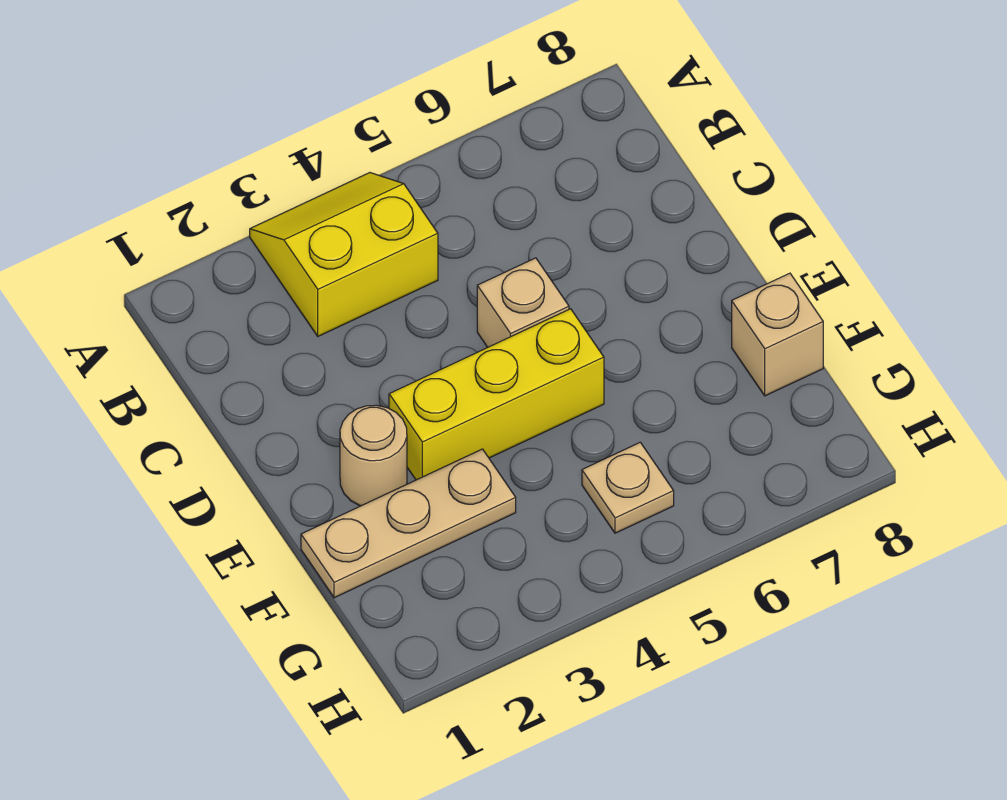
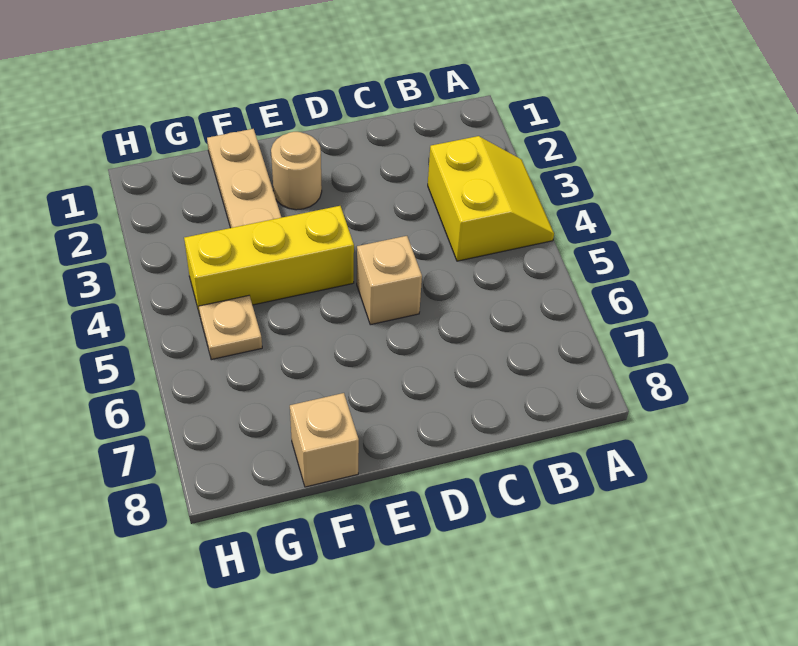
yellow 1x3 brick [389,309,604,480] -> yellow 1x3 brick turned to [184,206,354,315]

